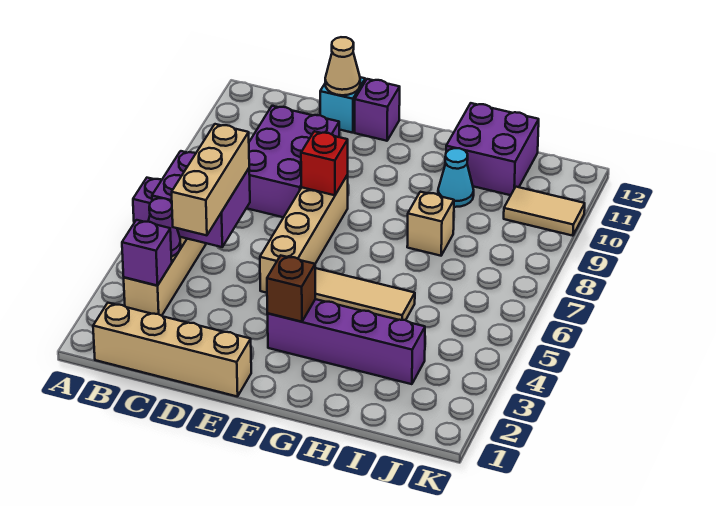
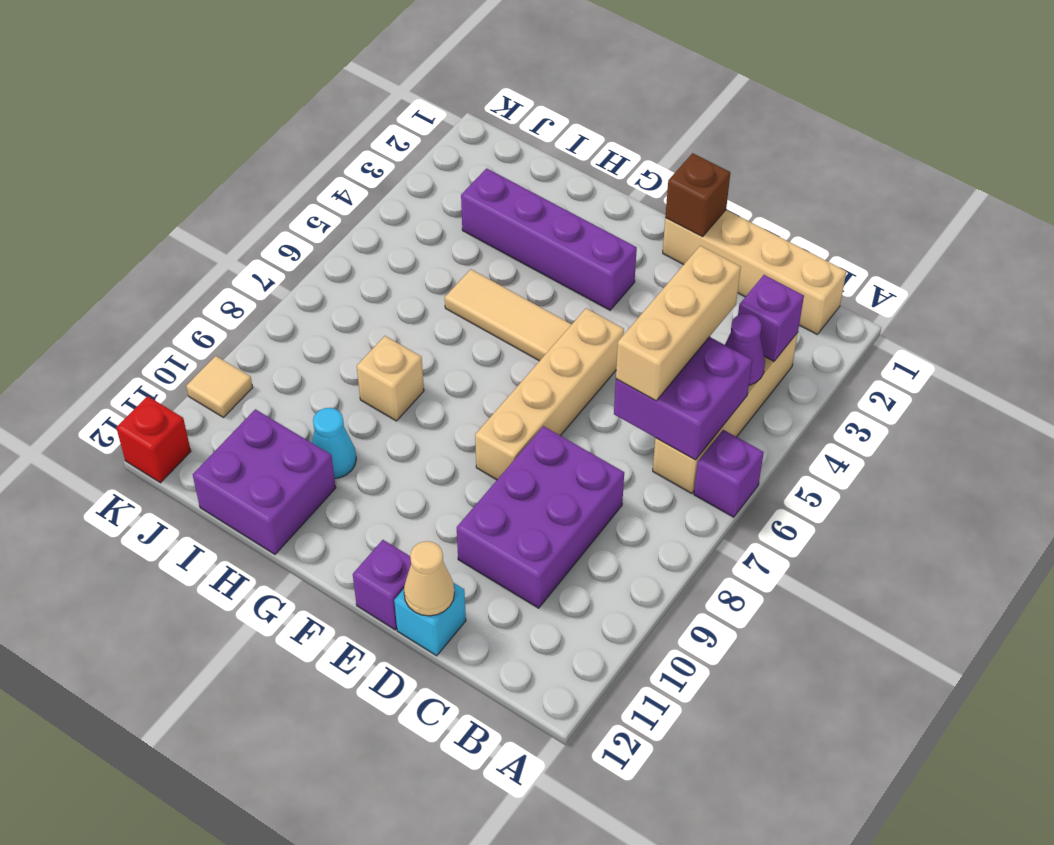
red 1x1 brick [301,131,348,195] -> red 1x1 brick moved to [116,396,191,483]
brown 1x1 brick [267,256,315,322] -> brown 1x1 brick moved to [665,153,730,237]
tan 1x2 tile [504,187,585,236] -> tan 1x1 tile [186,356,253,417]

